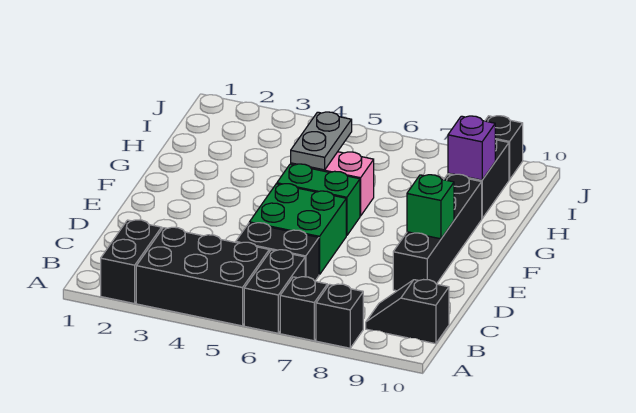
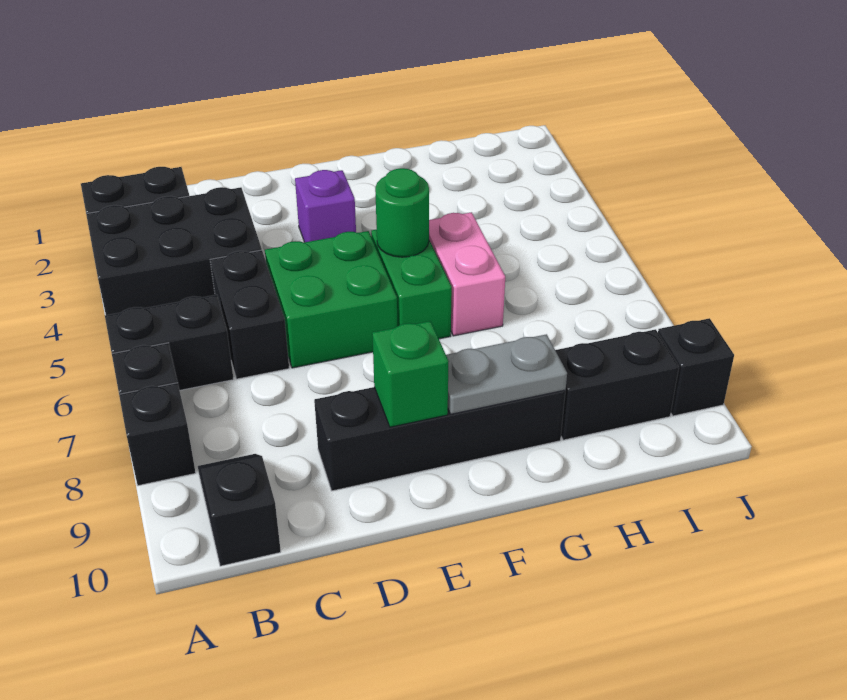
black 2x3 brick [136,227,269,326] -> black 2x3 brick turned to [86,187,262,315]
none -> green 1x1 round brick [375,168,429,257]
grey 1x2 plate [291,112,352,170] -> grey 1x2 plate moved to [446,334,567,414]
purple 1x1 brick [448,116,495,180] -> purple 1x1 brick moved to [295,170,356,242]

